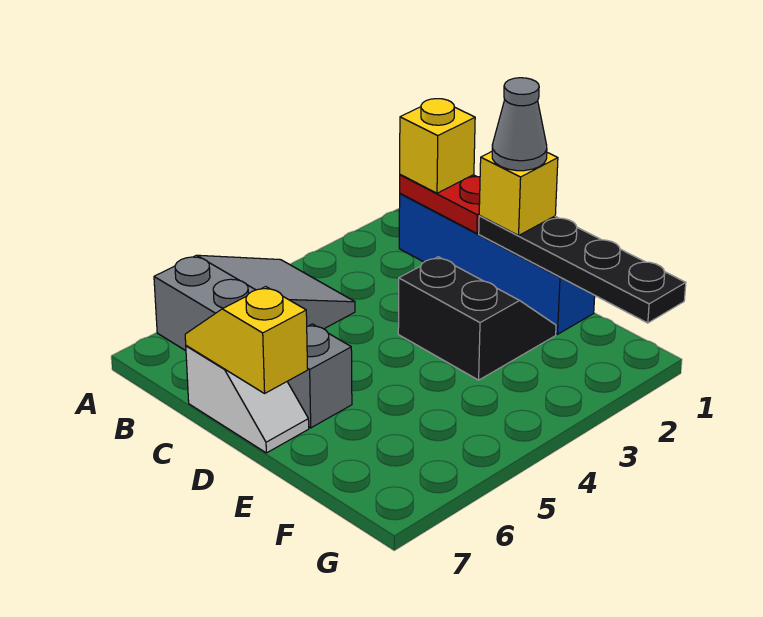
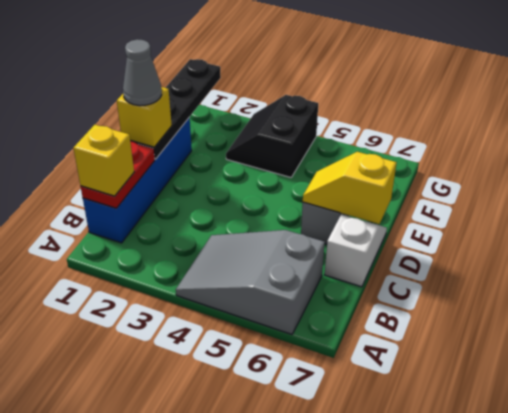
yellow 1x2 slope [185,287,308,393] -> yellow 1x2 slope turned to [303,152,397,224]
black 2x2 slope [398,257,556,380] -> black 2x2 slope moved to [226,95,318,177]

